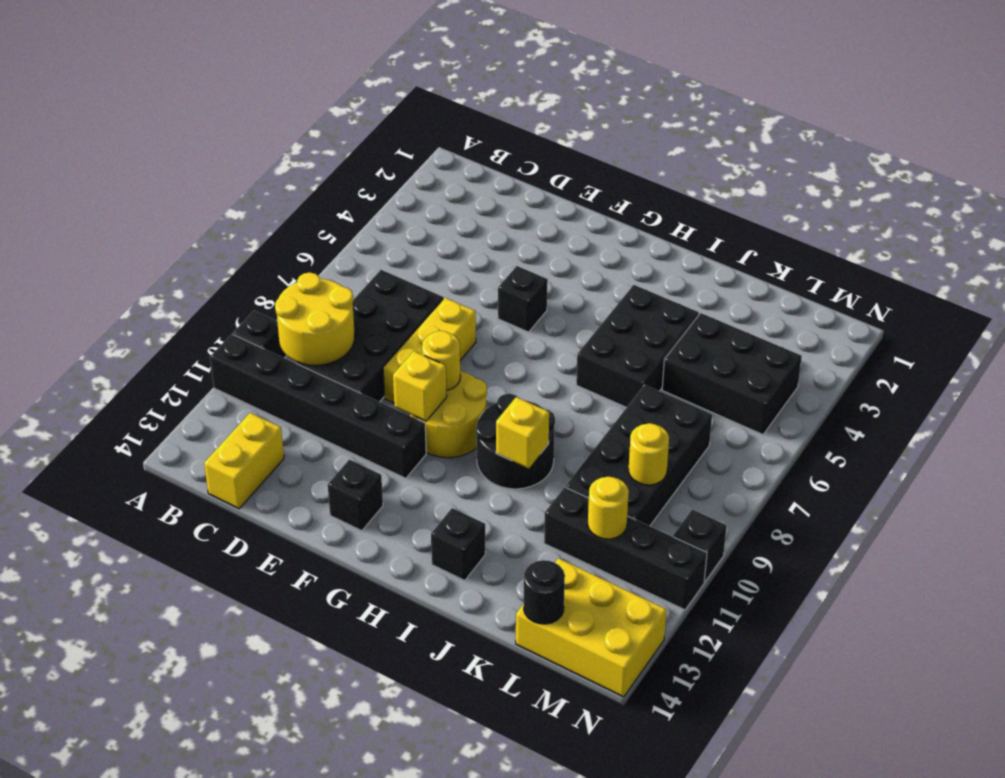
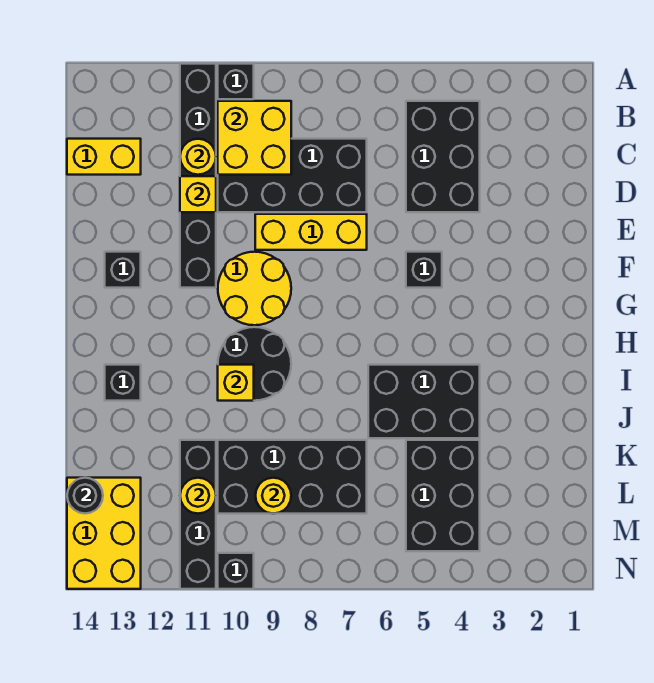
none -> black 2x3 brick [406,101,480,212]
yellow 2x2 round brick [275,272,355,365] -> yellow 2x2 brick [218,101,291,175]
yellow 1x1 round brick [422,331,460,391] -> yellow 1x1 round brick moved to [180,139,216,175]
yellow 1x1 brick [393,351,447,421] -> yellow 1x1 brick moved to [180,176,216,212]

